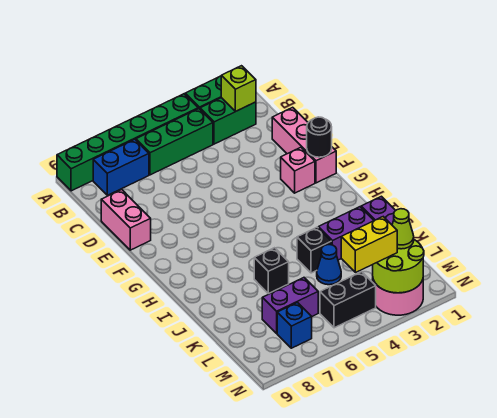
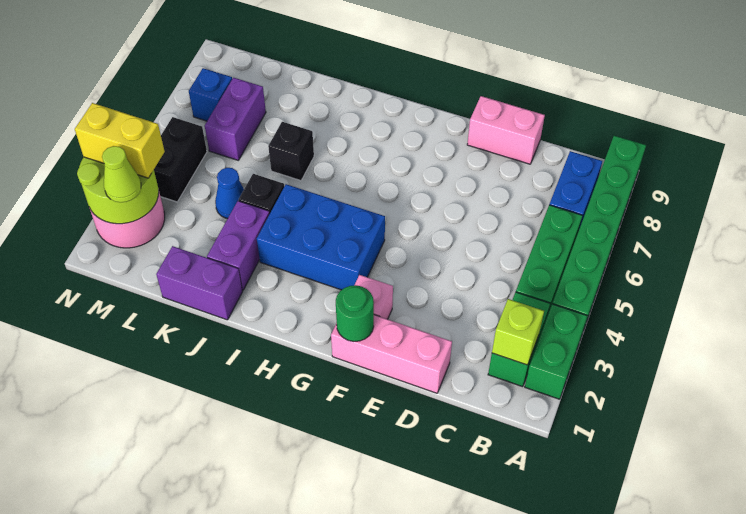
black 1x1 round brick [307,117,332,157] -> green 1x1 round brick [336,285,374,341]
none -> blue 2x3 brick [257,184,385,290]
yellow 1x2 brick [341,217,397,273] -> yellow 1x2 brick turned to [75,103,165,178]

